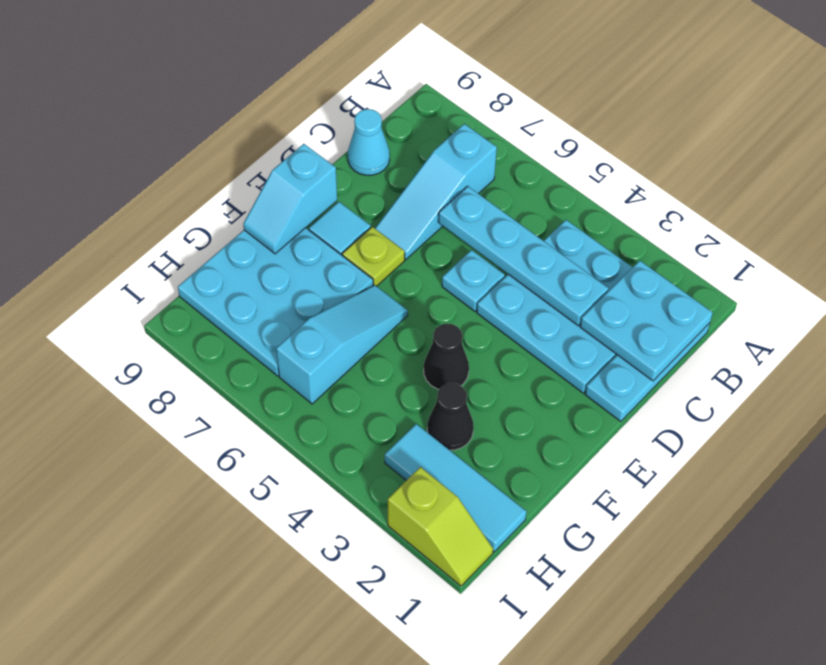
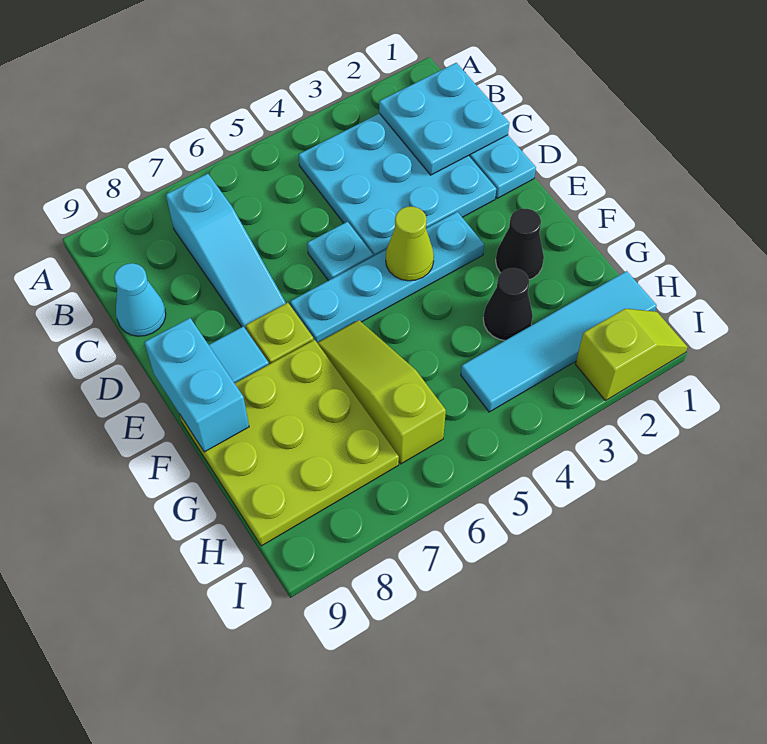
cyan 1x4 plate [438,186,608,326] -> cyan 1x4 plate moved to [290,212,484,343]
none -> lime 1x1 cone [386,207,434,281]
cyan 1x2 slope [243,144,337,254] -> cyan 1x2 brick [144,318,249,452]
black 1x1 cone [424,324,469,389] -> black 1x1 cone moved to [496,209,544,280]
cyan 1x3 slope [276,285,408,404] -> lime 1x3 slope [318,320,446,464]
cyan 3x3 plate [178,228,373,376] -> lime 3x3 plate [180,340,399,546]
cyan 1x3 tile [385,424,527,552] -> cyan 1x4 tile [461,271,657,412]

